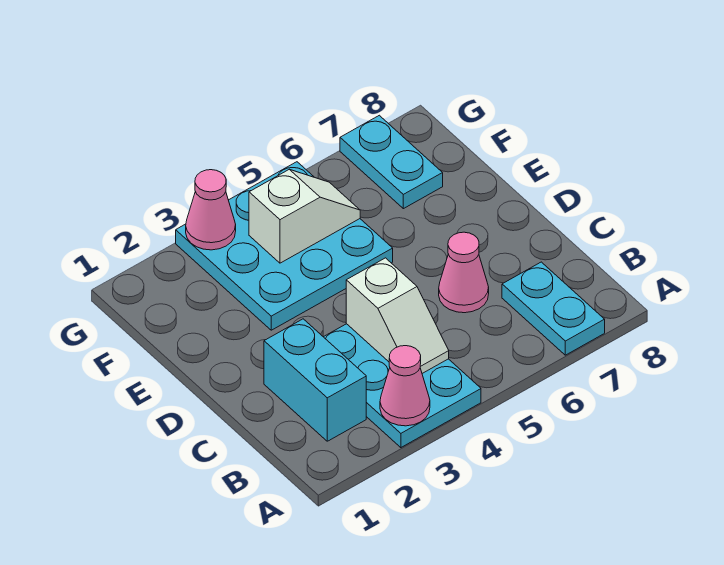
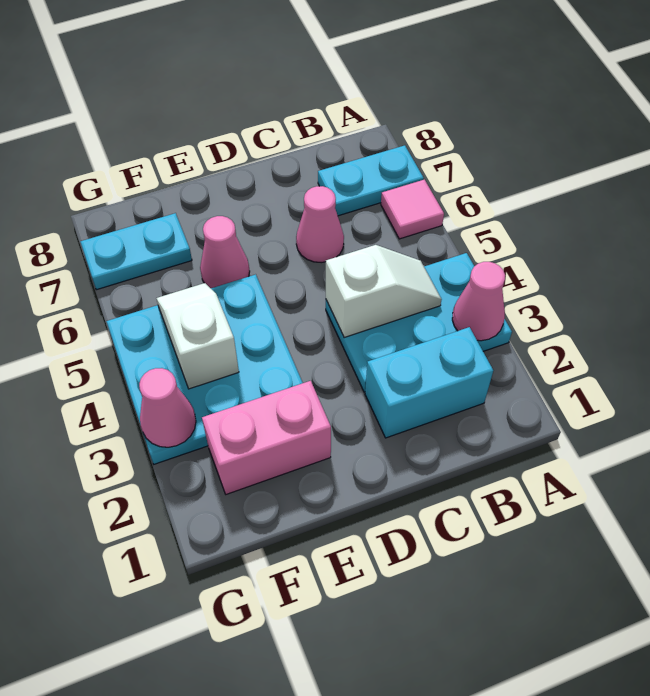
none -> pink 1x1 tile [381,180,444,239]
none -> pink 1x2 brick [202,381,331,494]
none -> pink 1x1 cone [200,216,250,288]

